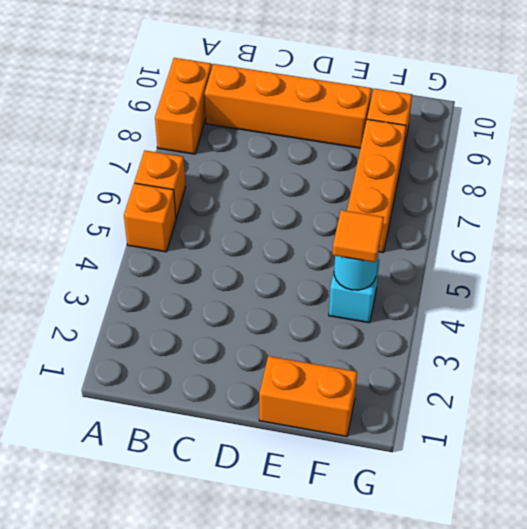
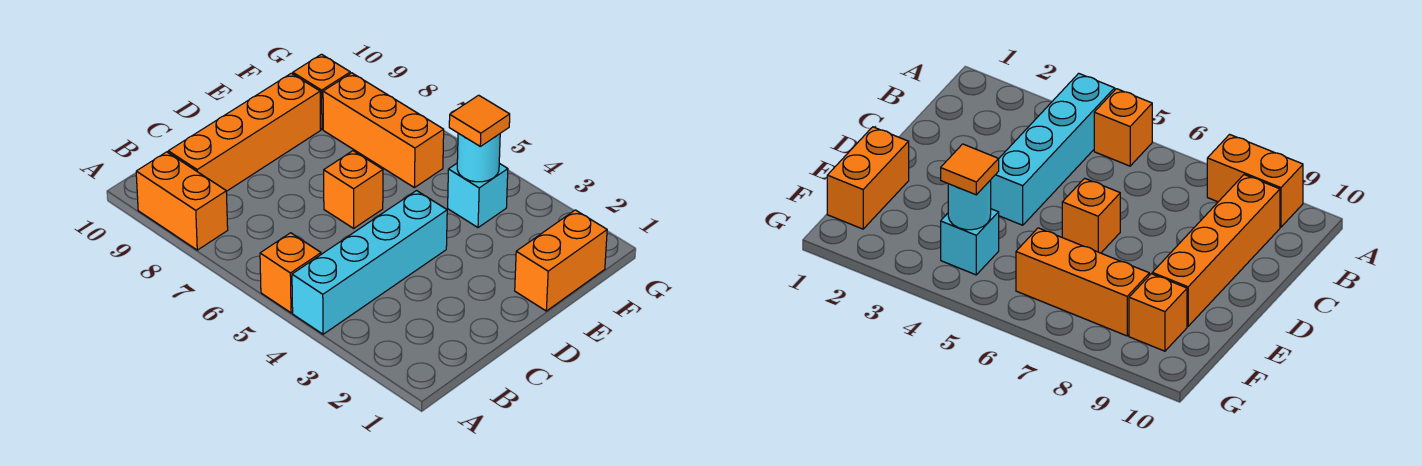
none -> cyan 1x4 brick [292,191,447,334]
orange 1x1 brick [135,150,186,218] -> orange 1x1 brick moved to [324,151,383,228]

